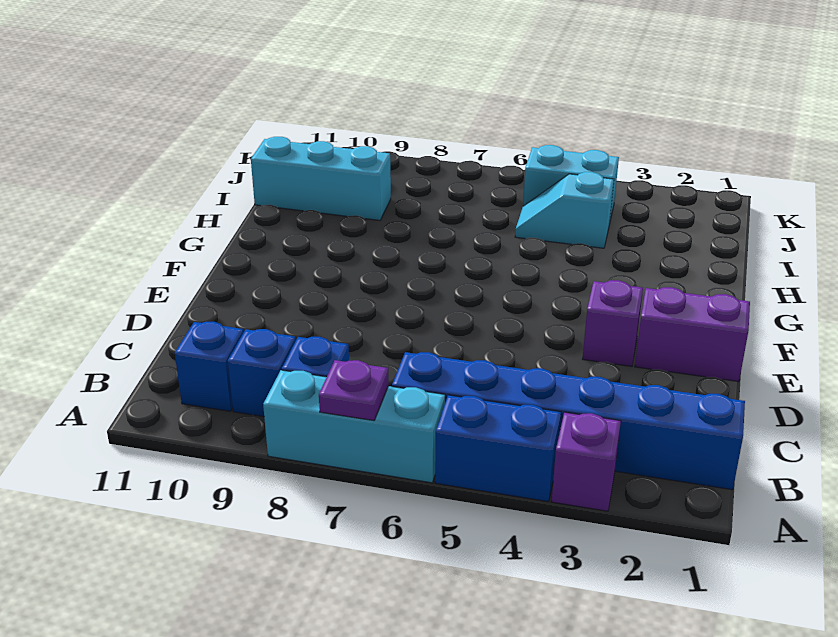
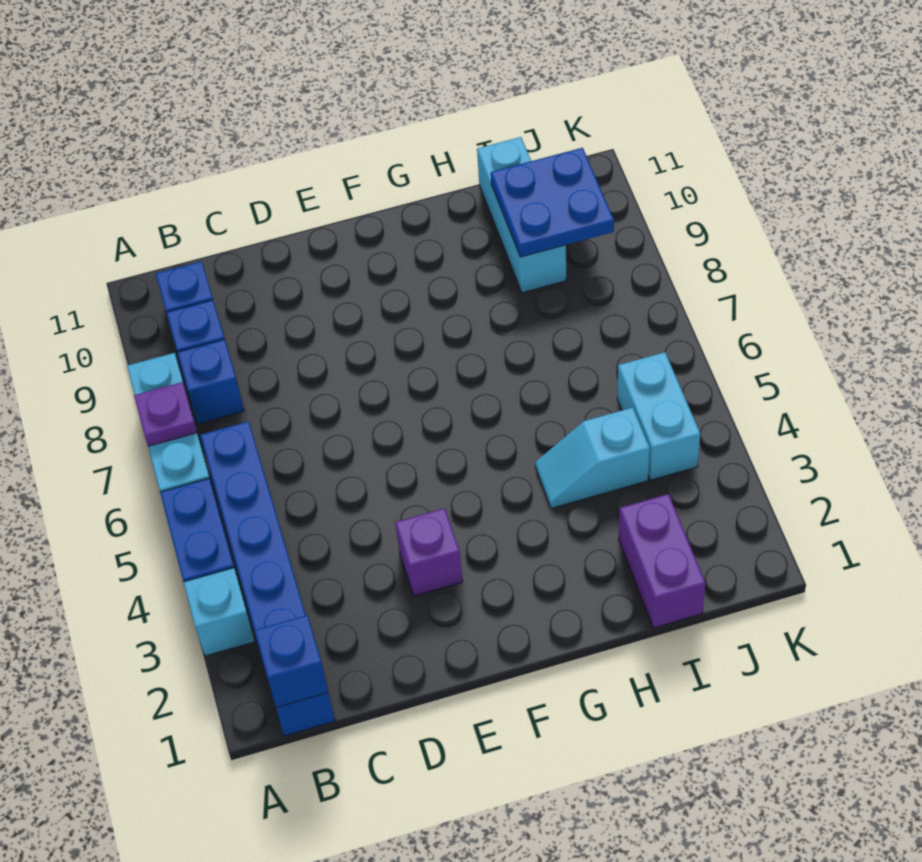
purple 1x1 brick [552,412,621,511] -> cyan 1x1 brick [184,568,255,656]
none -> blue 1x1 brick [254,615,328,708]
purple 1x2 brick [635,287,750,382] -> purple 1x2 brick moved to [619,494,705,628]
cyan 1x2 slope [515,172,614,248] -> cyan 1x2 slope turned to [535,407,650,508]
none -> blue 2x2 plate [491,148,614,257]

